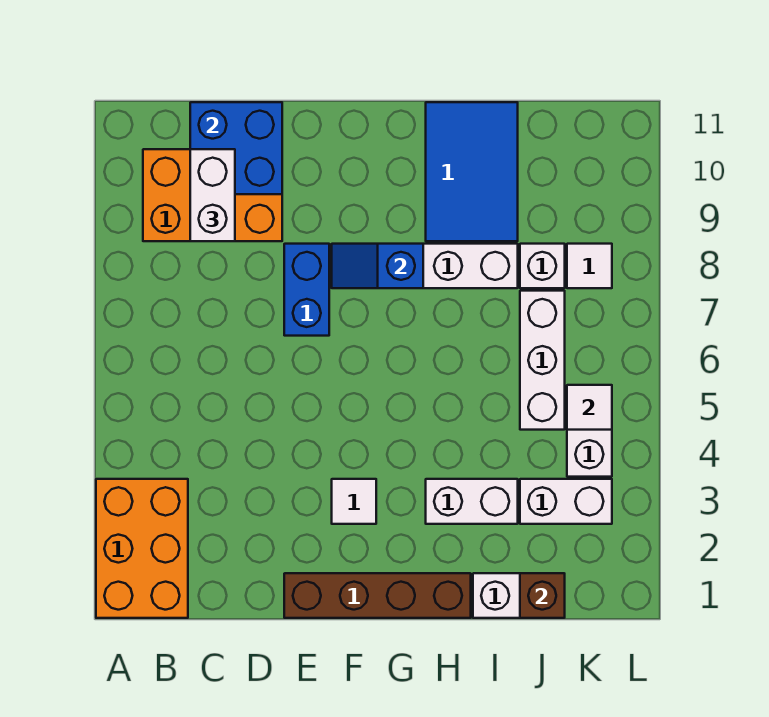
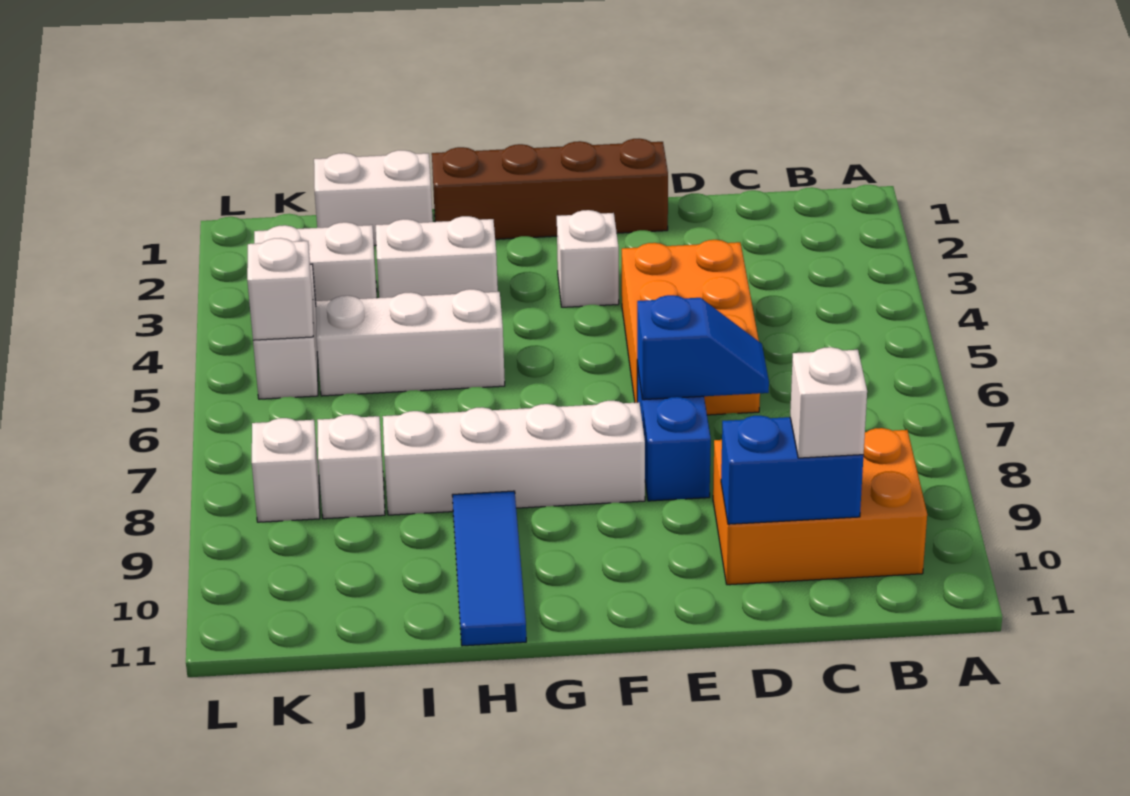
orange 2x3 brick [96,479,188,618] -> orange 2x3 brick moved to [622,240,760,415]
white 1x2 brick [190,149,235,241] -> white 1x1 brick [790,347,867,458]
blue 2x2 brick [190,102,282,194] -> blue 1x2 brick [721,416,863,524]
white 1x1 tile [332,479,376,524] -> white 1x1 brick [557,210,619,307]
blue 1x2 slope [332,244,423,288] -> blue 1x2 slope moved to [637,295,769,400]
blue 2x3 tile [426,102,518,241] -> blue 1x3 tile [452,491,526,646]
brown 1x1 brick [520,573,565,618] -> none
white 1x3 brick [520,291,565,430] -> white 1x3 brick turned to [316,289,505,396]
white 1x1 tile [567,385,612,430] -> white 1x1 brick [247,238,313,340]
white 1x1 tile [567,244,612,288] -> white 1x1 brick [252,418,320,522]

